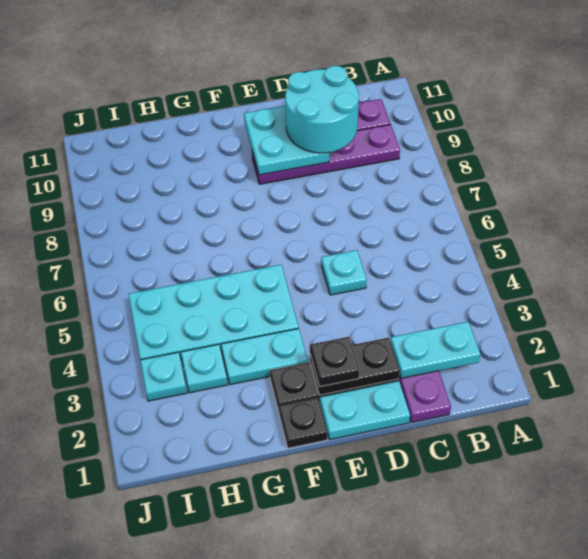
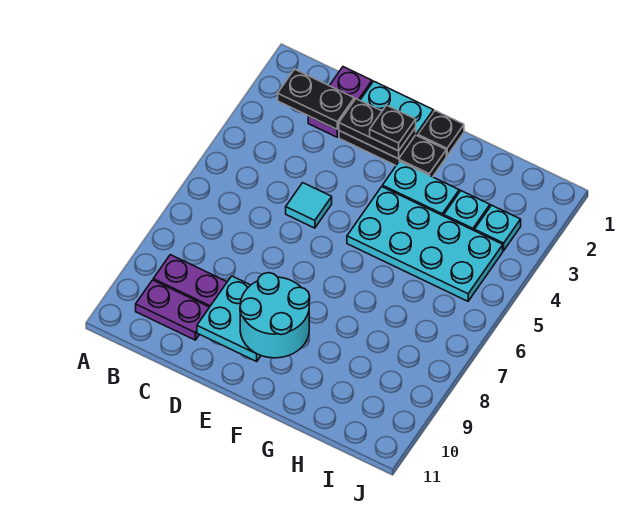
cyan 1x2 plate [390,322,481,378] -> black 1x2 plate [278,69,354,129]
cyan 2x2 round brick [285,66,359,153] -> cyan 2x2 round brick moved to [240,273,310,358]
cyan 1x1 plate [321,250,367,295] -> cyan 1x1 tile [286,183,332,228]

